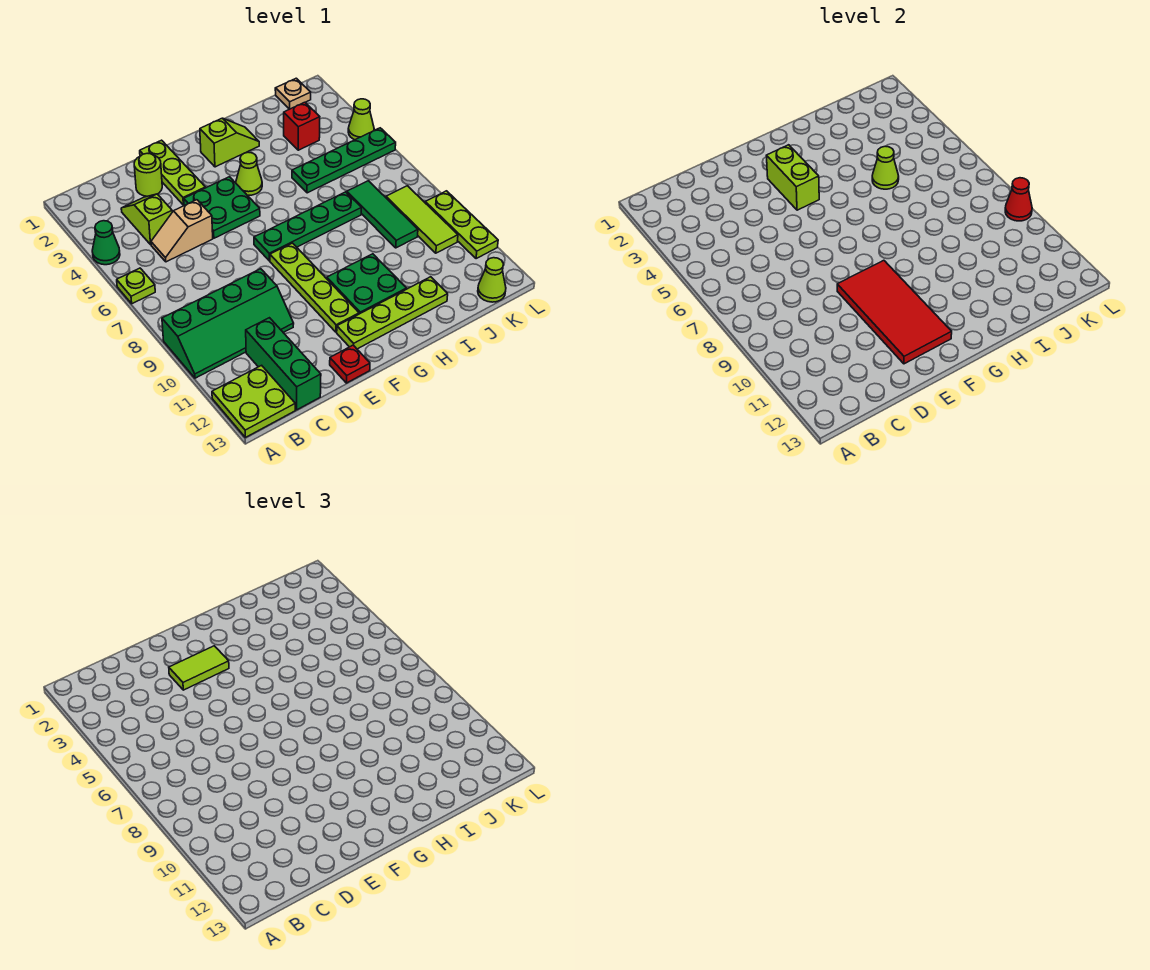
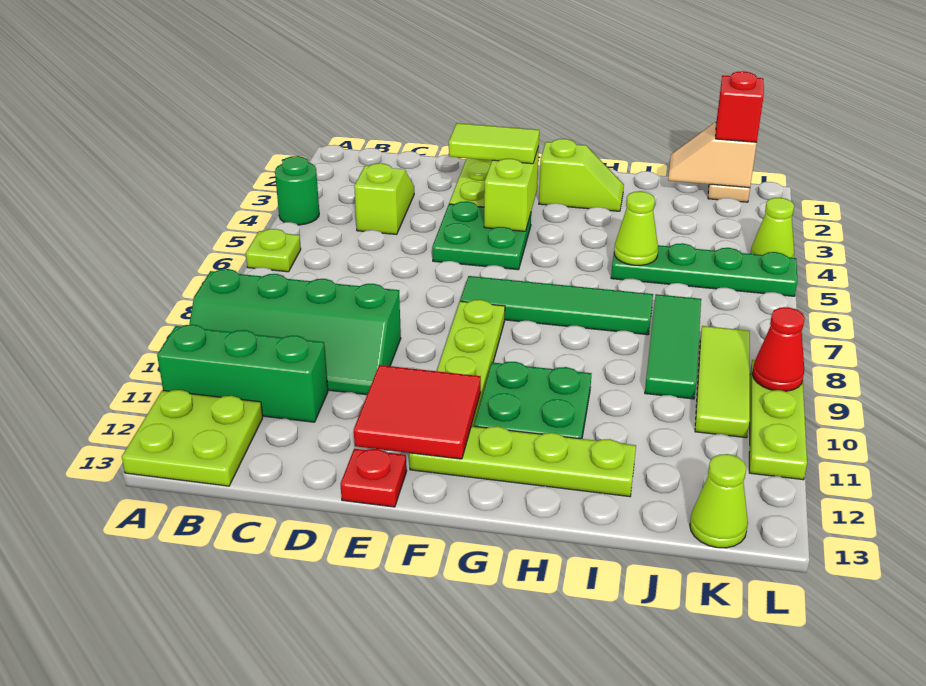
green 1x1 cone [92,221,120,265] -> green 1x1 round brick [275,156,319,225]
tan 1x2 slope [151,200,213,262] -> tan 1x2 slope moved to [668,122,757,188]
green 1x3 brick [246,318,321,410] -> green 1x3 brick turned to [157,325,328,422]
lime 1x1 round brick [134,153,162,196] -> none
red 2x4 tile [837,260,952,364] -> red 2x2 tile [354,365,481,459]
green 1x4 plate [254,192,361,261] -> green 1x4 tile [460,276,653,335]
lime 1x1 cone [236,152,262,195] -> none
red 1x1 brick [284,102,320,150] -> red 1x1 brick moved to [716,71,764,142]

